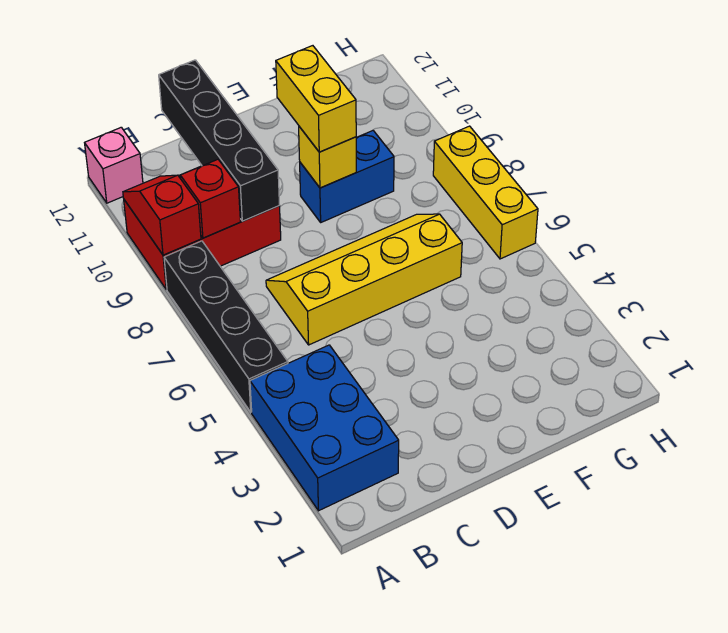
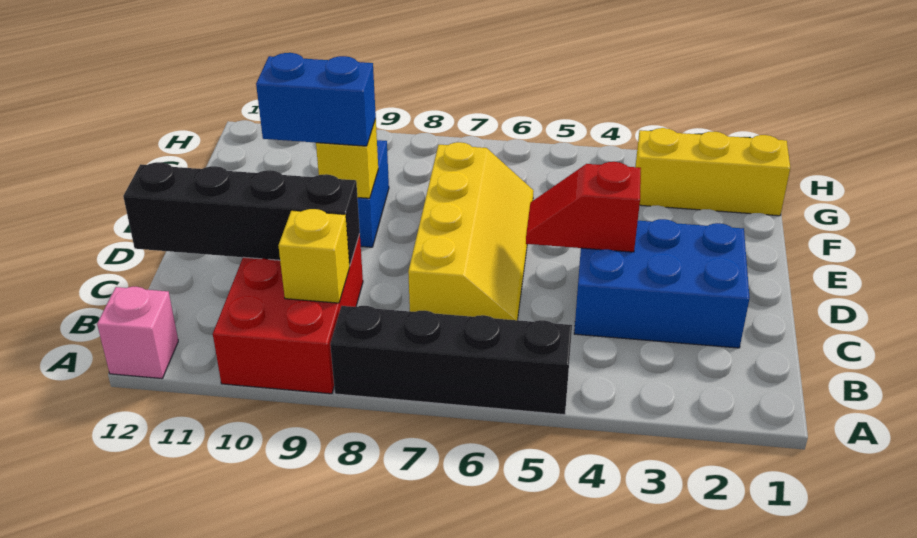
blue 2x3 brick [250,345,399,511] -> blue 2x3 brick moved to [574,219,750,348]
red 1x2 slope [123,175,201,255] -> red 1x2 slope moved to [526,162,641,252]
red 1x1 brick [180,159,240,238] -> yellow 1x1 brick [278,209,350,303]
yellow 2x4 slope [266,214,462,345] -> yellow 2x4 slope turned to [408,142,534,320]
yellow 1x2 brick [276,46,356,152] -> blue 1x2 brick [256,53,376,146]
yellow 1x3 brick [433,126,538,259] -> yellow 1x3 brick moved to [635,128,790,216]

